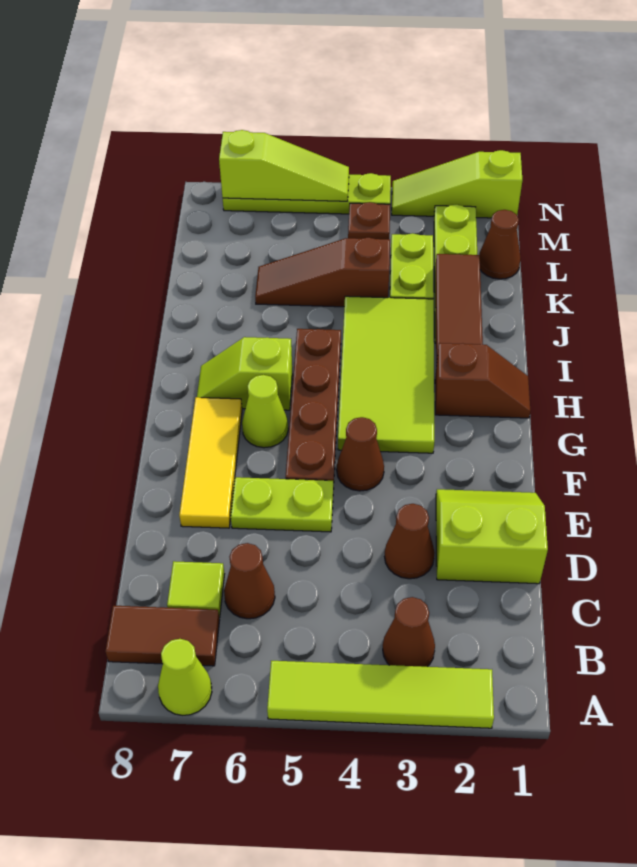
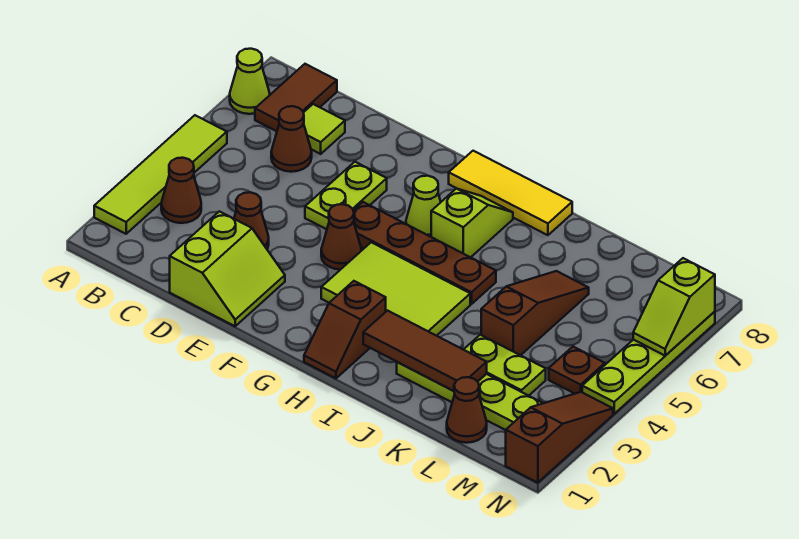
yellow 1x3 tile [179,397,242,528] -> yellow 1x3 tile moved to [449,151,572,235]
lime 2x4 tile [338,296,434,453] -> lime 2x3 tile [321,242,470,336]
lime 1x3 slope [392,150,522,218] -> brown 1x3 slope [506,392,613,483]
lime 1x3 slope [219,130,349,201] -> lime 1x2 slope [633,258,715,356]

